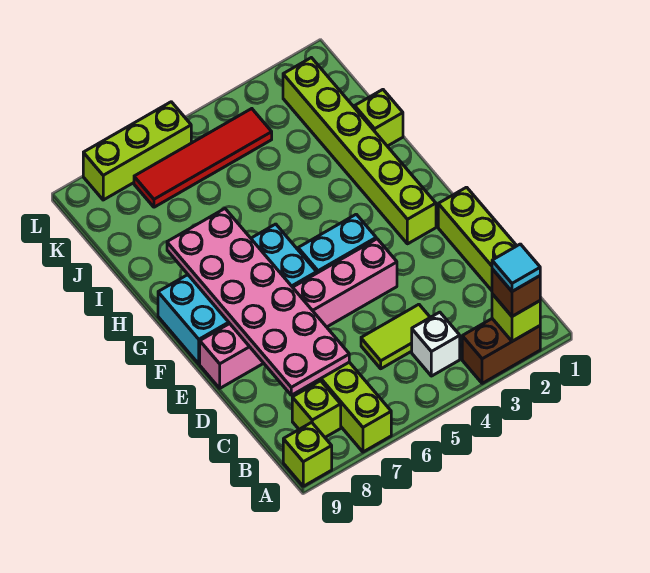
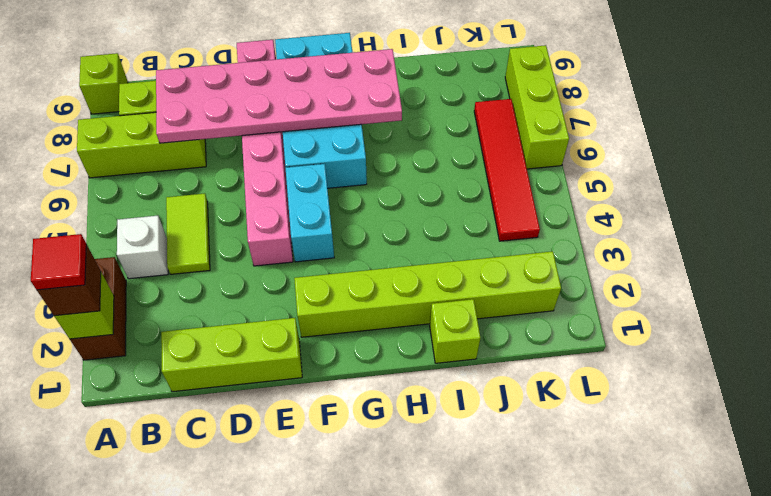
cyan 1x1 tile [492,244,540,291] -> red 1x1 tile [31,234,86,290]

